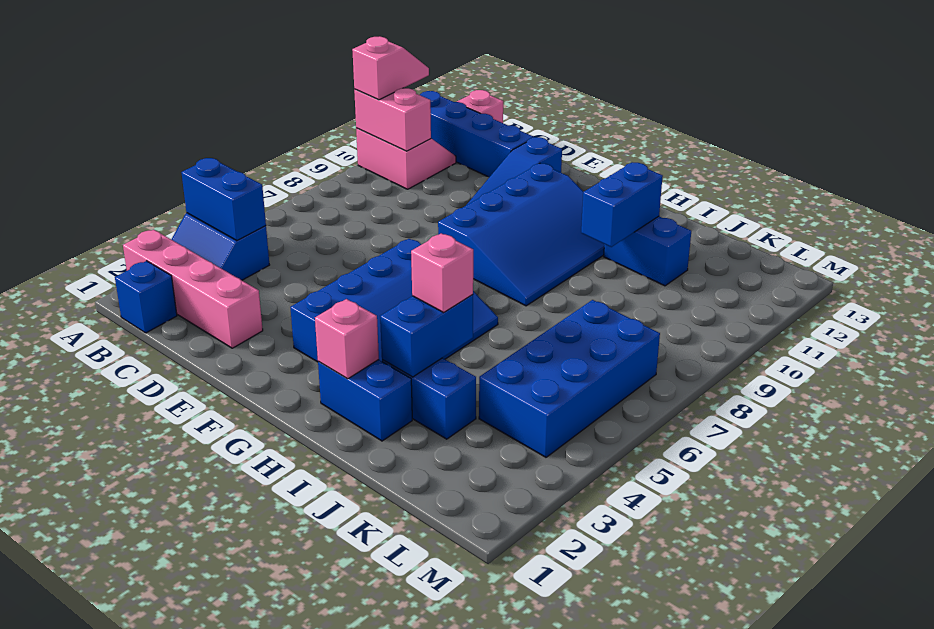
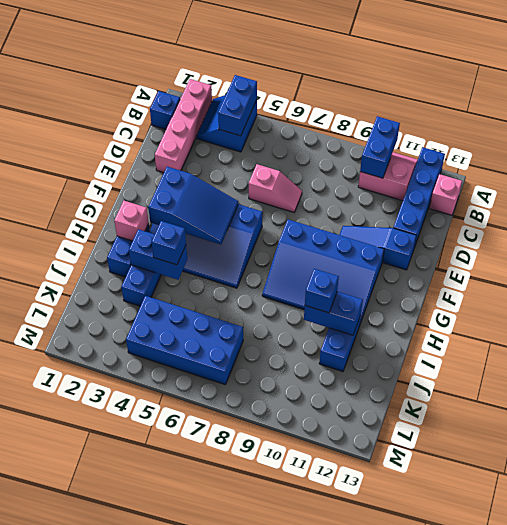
pink 2x2 slope [356,128,456,189] -> pink 2x2 slope turned to [358,152,418,201]
pink 1x2 brick [354,88,431,151] -> blue 1x2 brick [360,116,400,178]
pink 1x2 slope [352,36,429,100] -> pink 1x2 slope moved to [249,164,302,212]
none -> blue 2x3 slope [148,167,238,244]
pink 1x1 brick [411,233,473,312] -> blue 1x1 brick [152,221,186,265]
none -> blue 1x1 brick [305,269,339,313]

